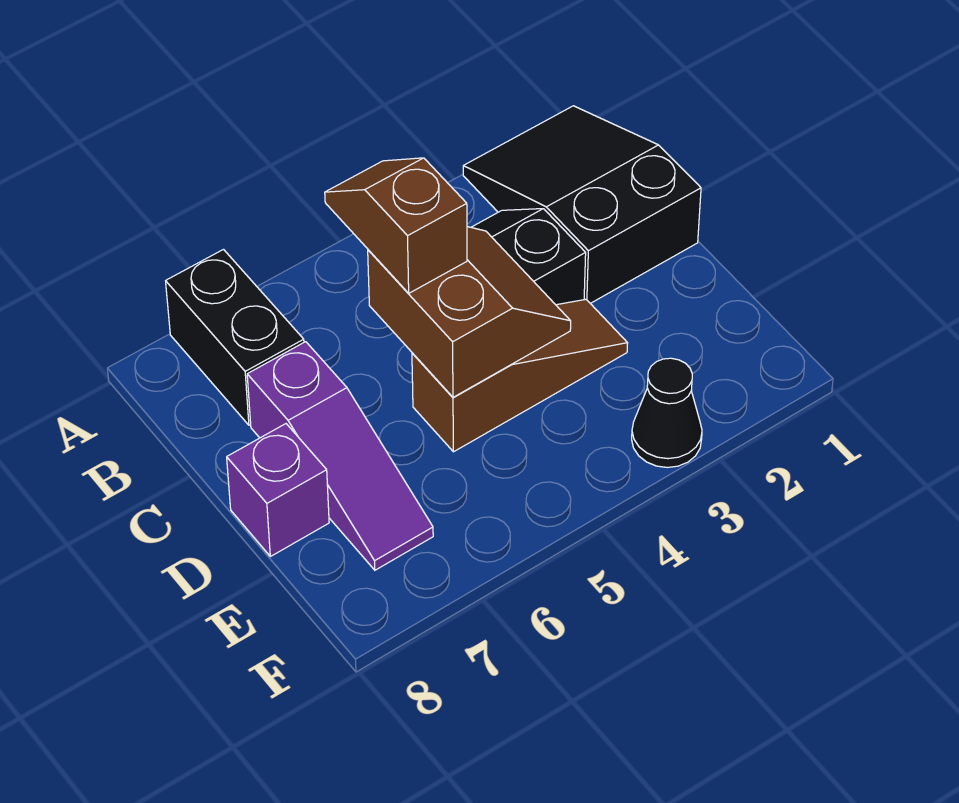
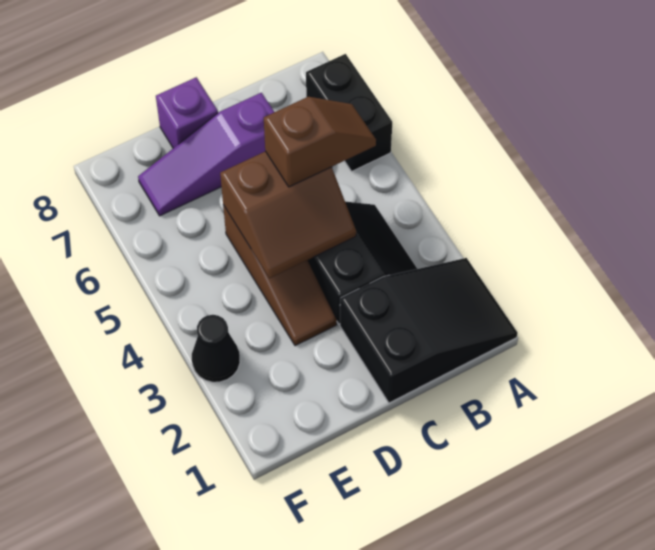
black 1x2 brick [166,250,304,425] -> black 1x2 brick turned to [306,54,392,171]

